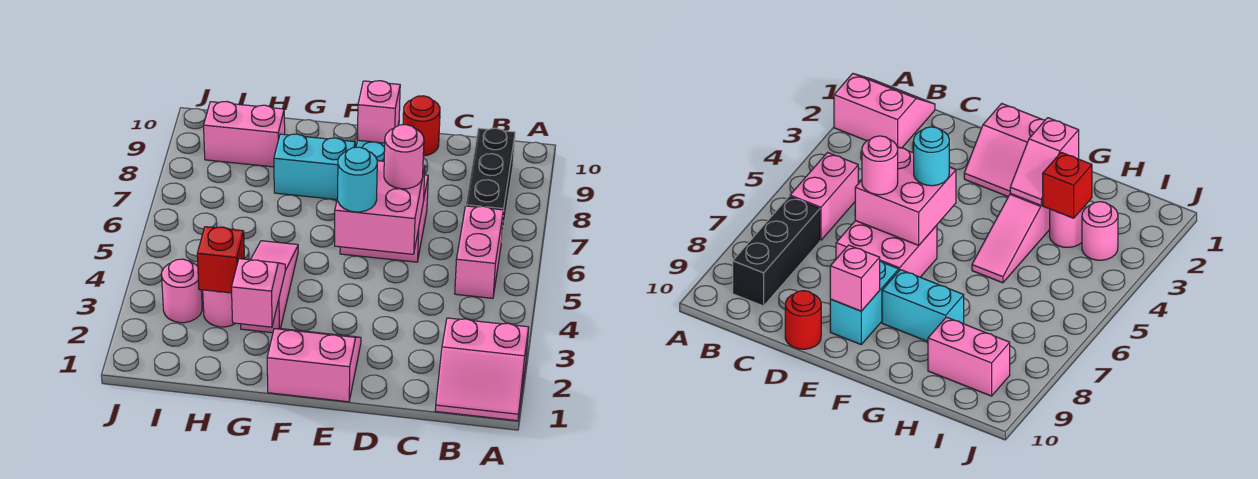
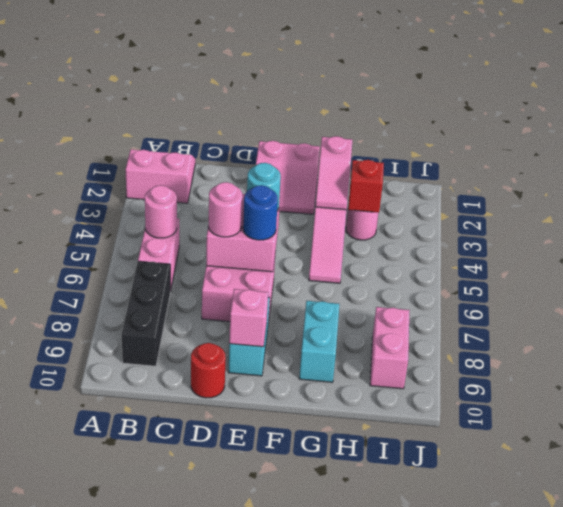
none -> blue 1x1 round brick [243,185,278,240]
cyan 1x2 brick [274,134,355,200] -> cyan 1x2 brick turned to [299,301,339,382]
pink 1x2 brick [204,101,285,167] -> pink 1x2 brick turned to [370,307,410,389]
pink 1x1 round brick [162,259,202,323] -> pink 1x1 round brick moved to [145,185,177,238]

